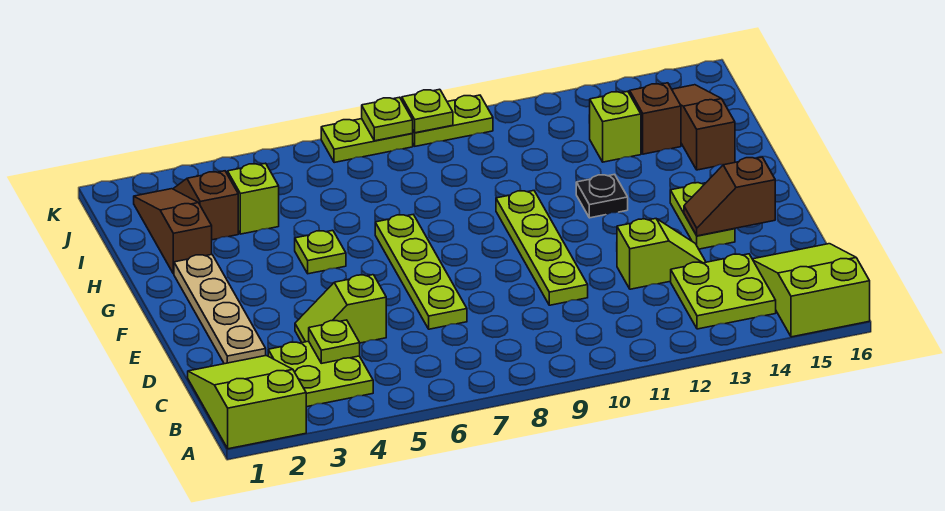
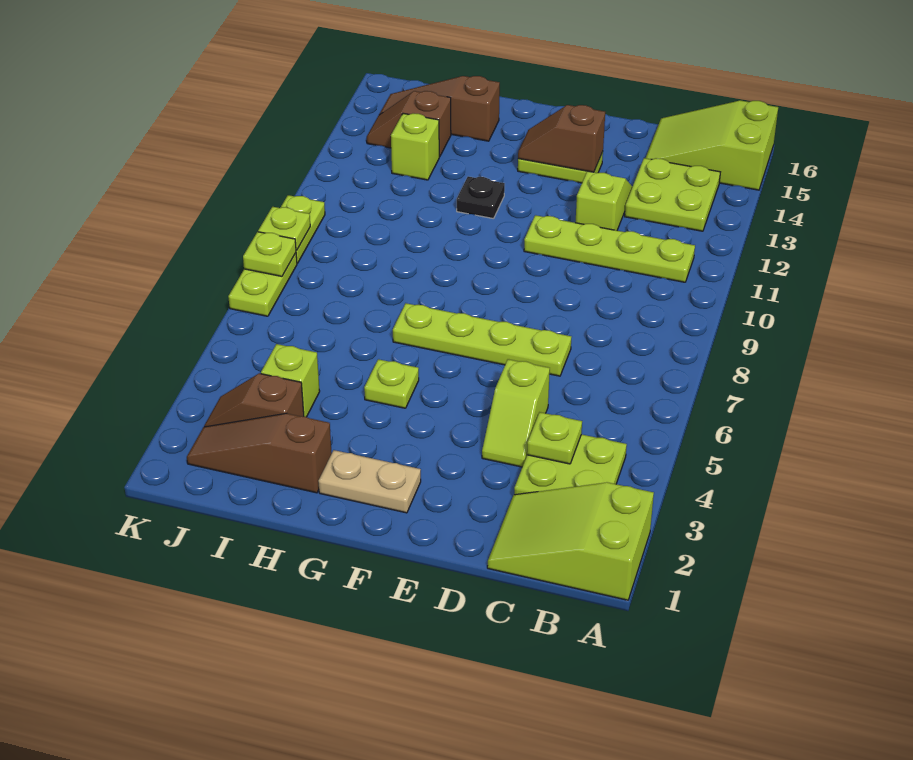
tan 1x4 plate [174,255,266,364] -> tan 1x2 plate [318,450,421,513]
lime 1x4 plate [496,191,588,305] -> lime 1x4 plate moved to [524,215,695,282]
brown 1x2 slope [684,157,775,236] -> brown 1x2 slope turned to [518,105,605,172]

